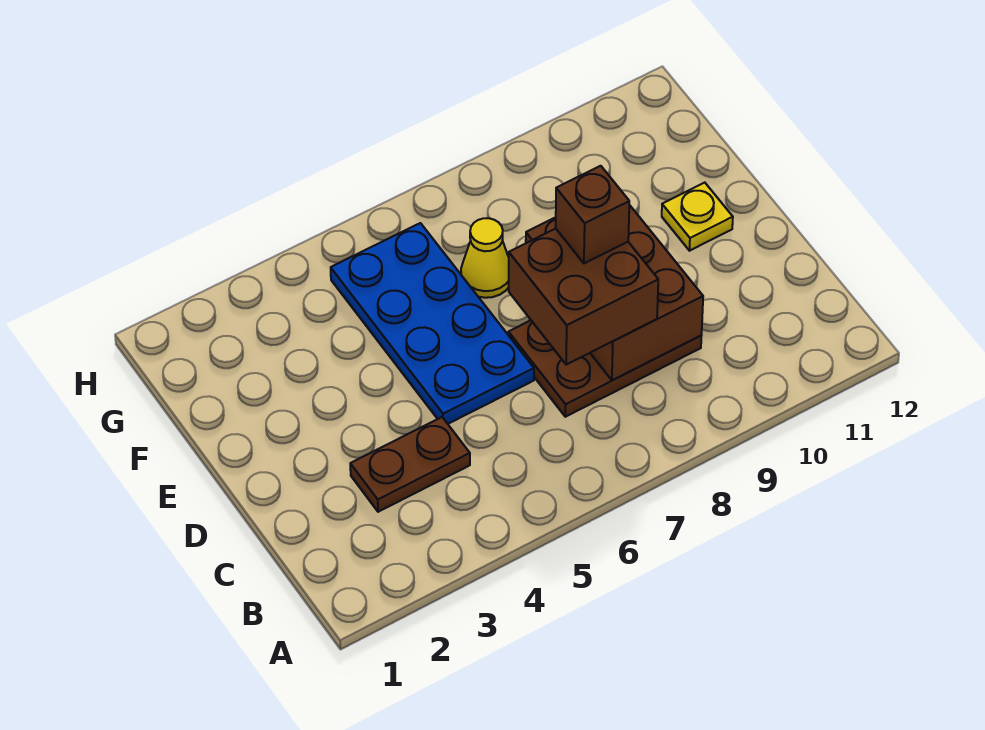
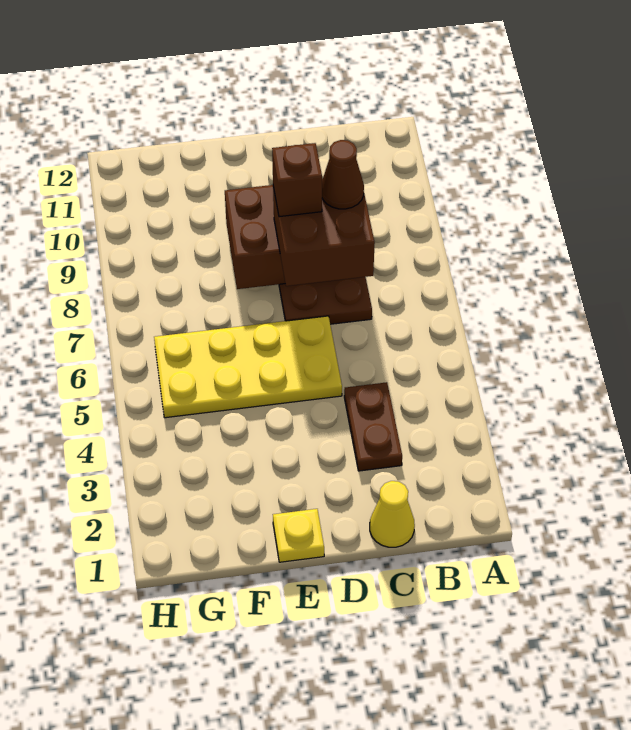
none -> brown 1x1 cone [322,140,364,209]
blue 2x4 plate [331,223,534,424] -> yellow 2x4 plate [154,316,342,418]
yellow 1x1 plate [662,183,733,251] -> yellow 1x1 plate moved to [273,509,324,562]
yellow 1x1 cone [461,218,509,298] -> yellow 1x1 cone moved to [370,481,415,547]

